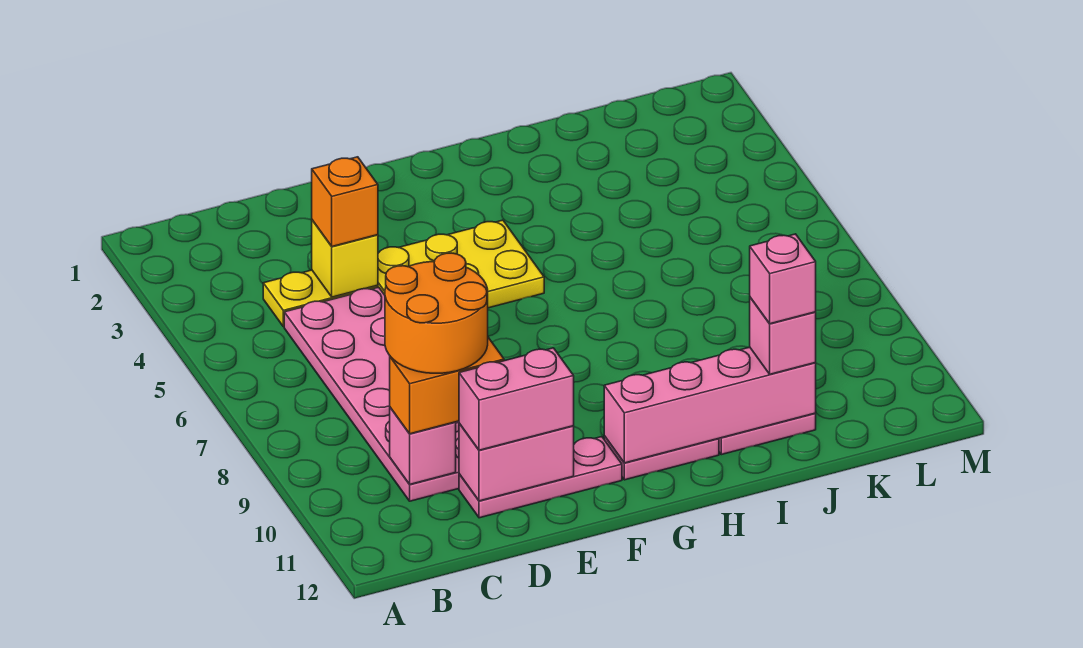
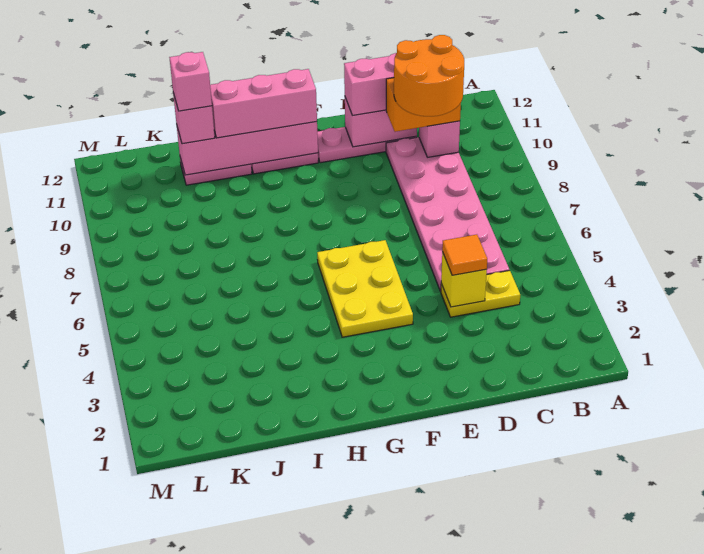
orange 1x1 brick [312,157,378,247] -> orange 1x1 tile [442,234,487,275]
yellow 2x3 plate [378,220,544,308] -> yellow 2x3 plate turned to [317,240,413,337]
none -> pink 1x3 brick [210,69,317,138]

